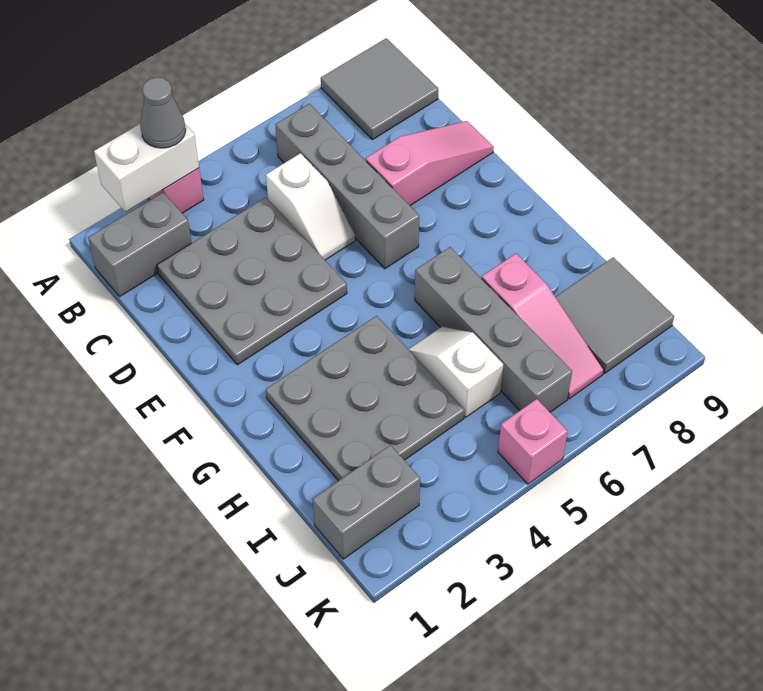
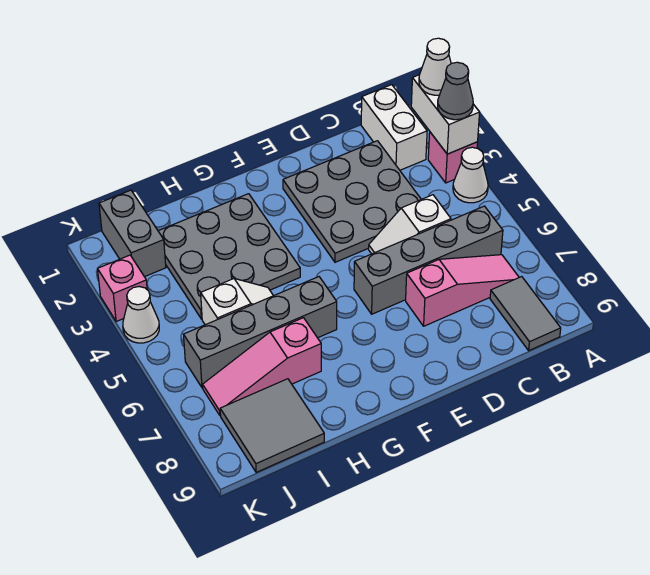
none -> white 1x1 cone [419,38,451,95]
none -> white 1x1 cone [453,147,488,203]
grey 2x2 tile [321,38,438,140] -> grey 1x2 tile [490,277,561,350]
grey 1x2 brick [88,192,192,297] -> white 1x2 brick [361,85,427,170]
pink 1x3 slope [366,121,494,205] -> pink 1x3 slope turned to [406,255,519,326]
none -> white 1x1 cone [123,287,159,343]
pink 1x1 brick [498,399,568,484] -> pink 1x1 brick moved to [98,255,147,322]

